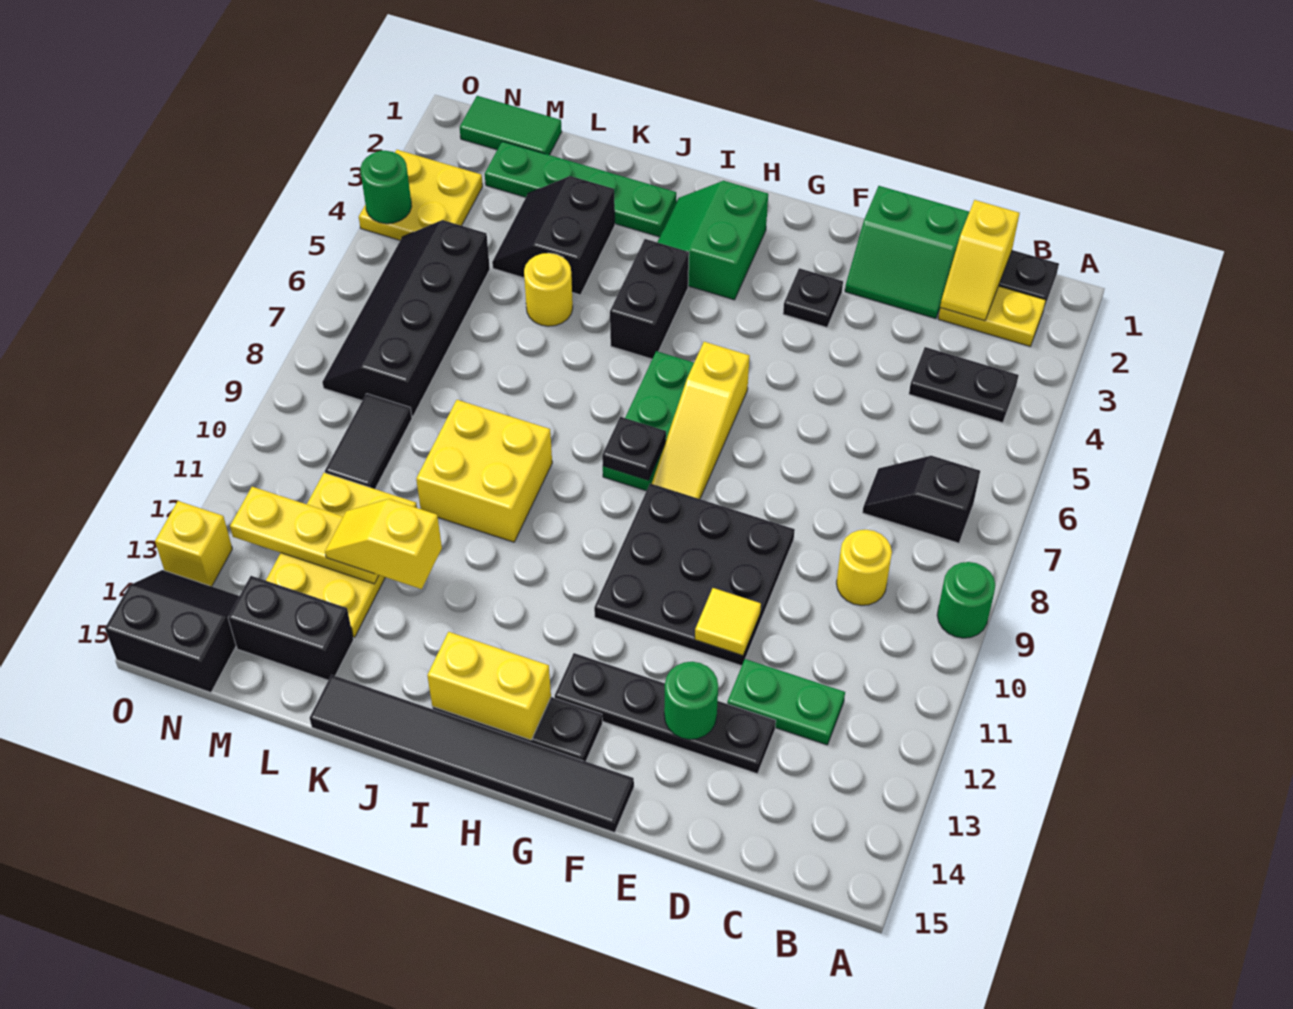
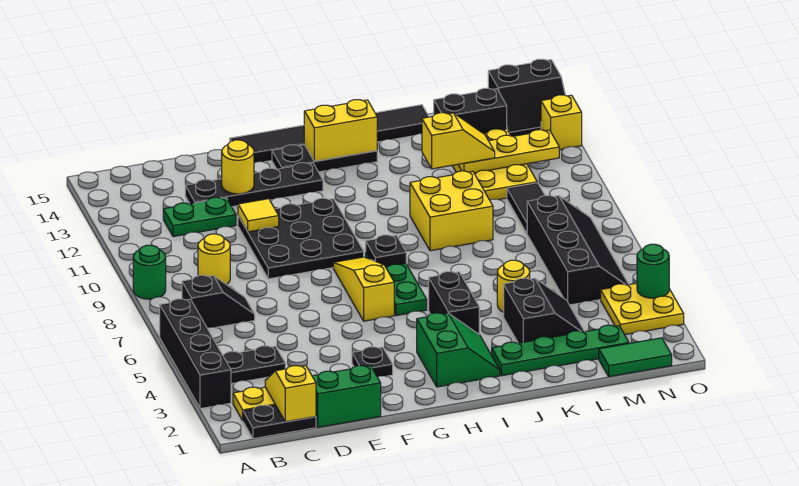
none -> black 1x4 brick [160,299,231,409]
green 1x1 round brick [664,662,718,740] -> yellow 1x1 round brick [222,140,254,194]

